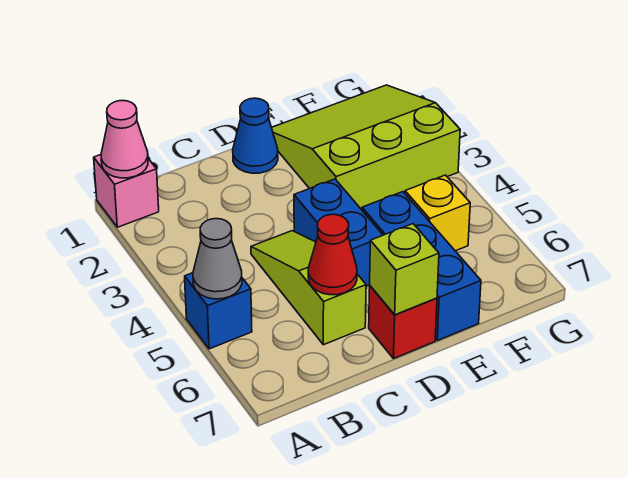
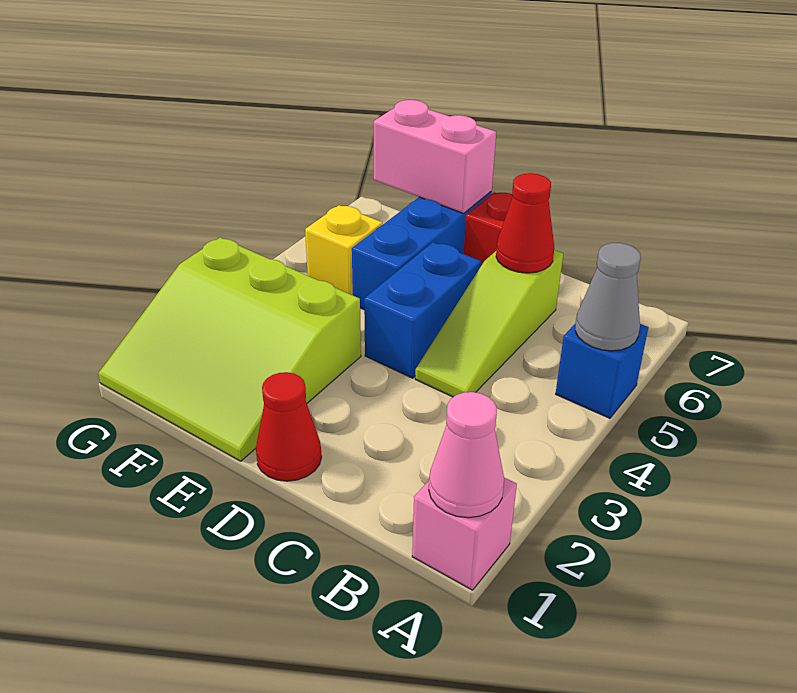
blue 1x1 cone [233,98,278,173] -> red 1x1 cone [256,372,322,481]
lime 1x1 brick [370,224,439,315] -> none
none -> pink 1x2 brick [374,100,496,213]

